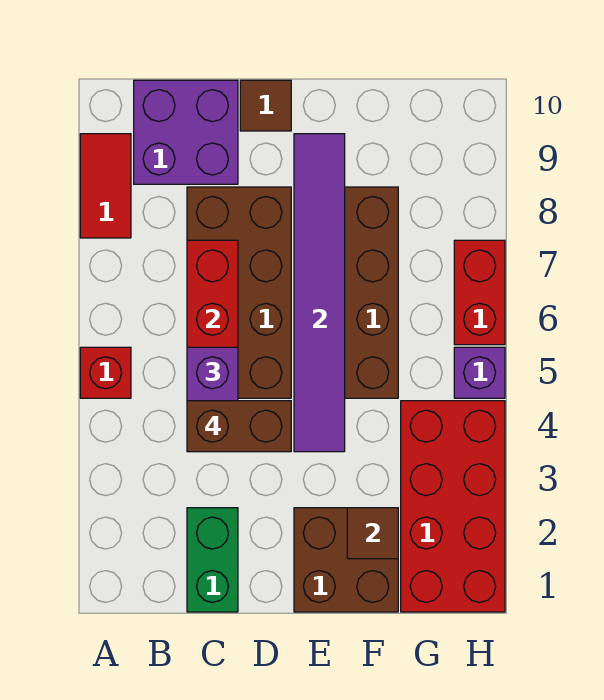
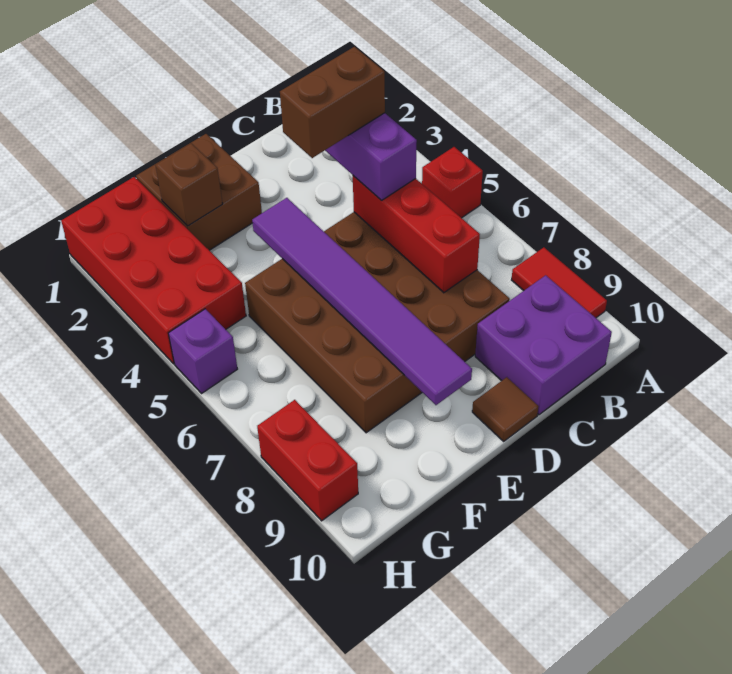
green 1x2 brick [187,508,238,612] -> none
brown 1x1 tile [347,508,398,559] -> brown 1x1 brick [155,143,223,226]
red 1x2 brick [454,240,505,345] -> red 1x2 brick moved to [257,400,358,521]

